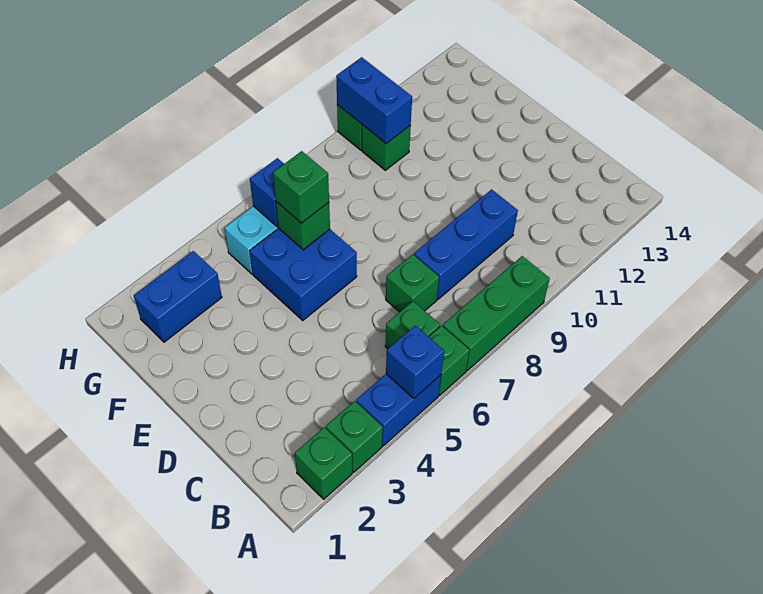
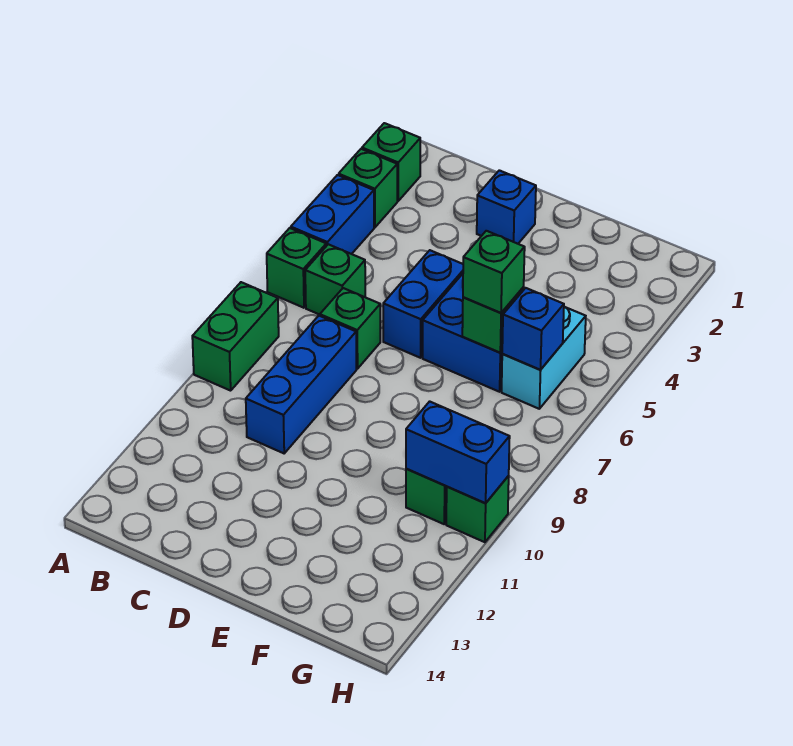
blue 1x1 brick [386,326,444,398] -> blue 1x1 brick moved to [477,170,536,244]
green 1x3 brick [443,256,550,371] -> green 1x2 brick [192,282,279,391]
blue 1x2 brick [134,251,222,342] -> blue 1x2 brick moved to [383,250,463,358]

